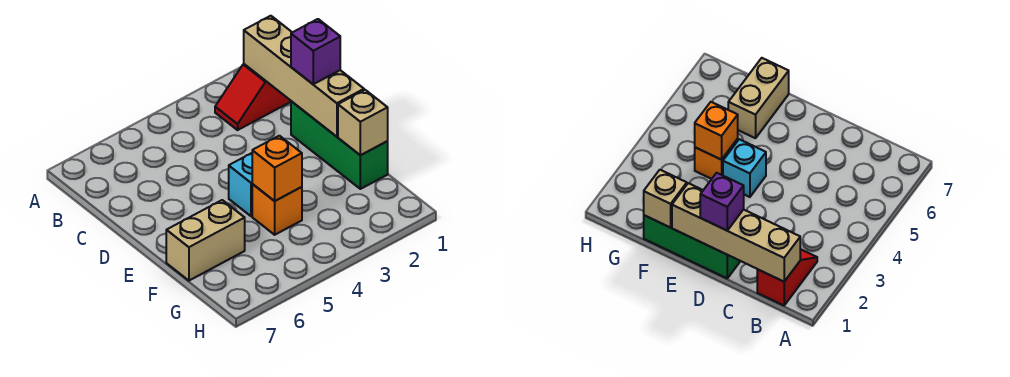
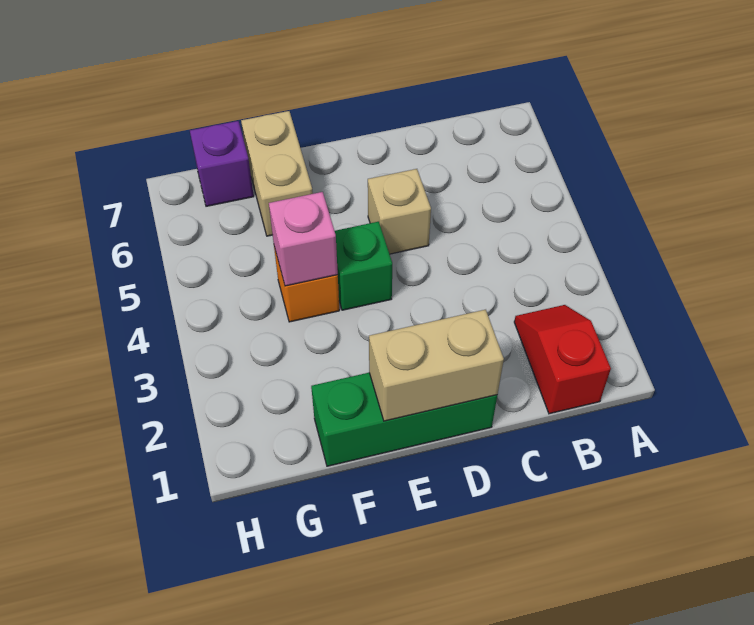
tan 1x4 brick [244,16,364,137] -> tan 1x2 brick [369,310,504,421]
purple 1x1 brick [291,19,340,84] -> purple 1x1 brick moved to [190,121,254,206]
cyan 1x1 brick [229,153,252,216] -> green 1x1 brick [335,222,392,310]
tan 1x1 brick [338,90,388,155] -> tan 1x1 brick moved to [368,169,431,254]
orange 1x1 brick [252,136,302,201] -> pink 1x1 brick [269,192,338,286]

